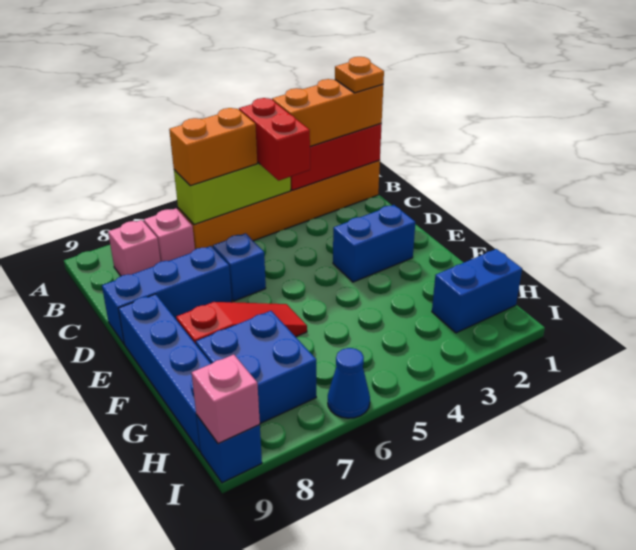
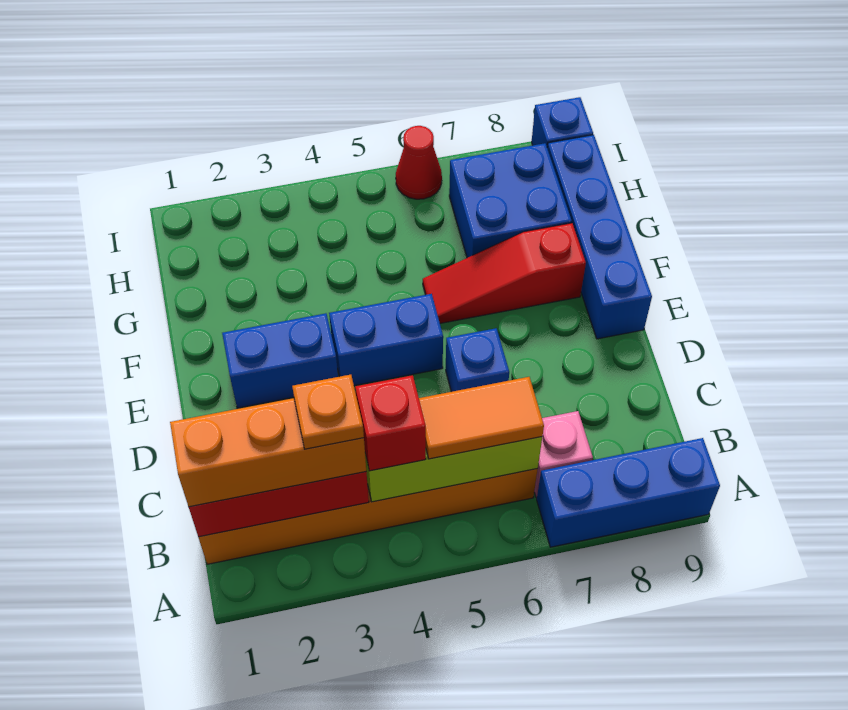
orange 1x1 plate [335,57,384,93] -> orange 1x1 plate moved to [292,375,364,449]
red 1x2 brick [239,98,310,181] -> red 1x1 brick [355,375,426,471]
orange 1x2 brick [169,108,257,186] -> orange 1x2 tile [419,377,544,459]
pink 1x1 brick [108,220,161,276] -> none
blue 1x3 brick [102,246,232,344] -> blue 1x3 brick moved to [537,438,720,547]
blue 1x2 brick [432,249,522,333] -> blue 1x2 brick moved to [329,294,443,386]
blue 1x1 cone [328,348,370,418] -> red 1x1 cone [396,126,442,199]
pink 1x1 brick [192,355,260,444] -> none

